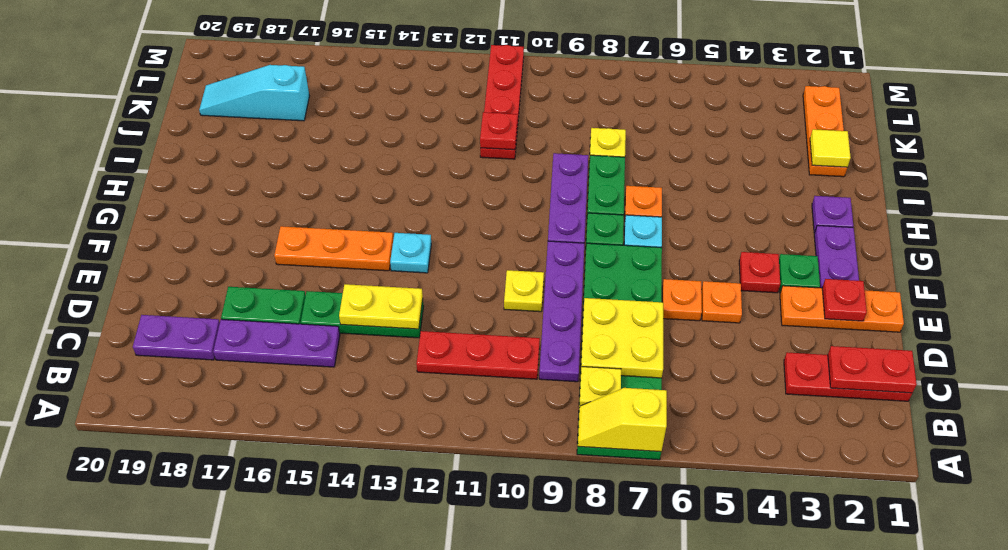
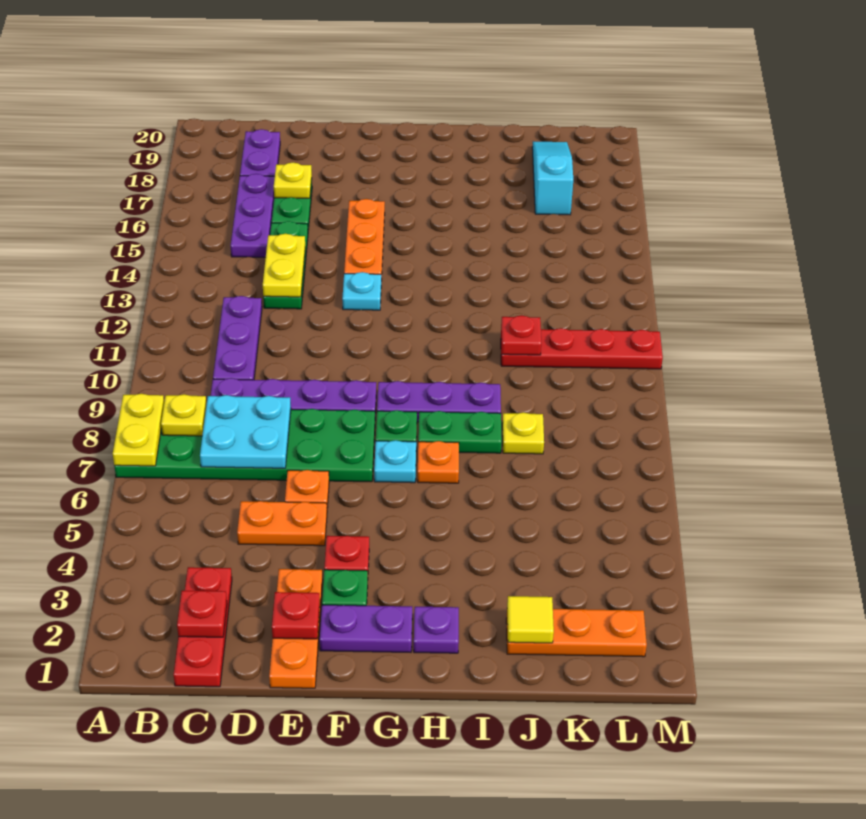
yellow 1x2 slope [578,388,667,452] -> yellow 1x2 plate [113,394,164,466]
red 1x2 plate [828,346,917,393] -> red 1x1 plate [177,590,227,637]
yellow 2x2 plate [581,298,663,378] -> cyan 2x2 plate [200,395,291,468]
red 1x3 plate [416,331,540,379] -> purple 1x3 plate [213,296,262,380]
orange 1x1 plate [701,281,742,323] -> orange 1x2 plate [237,501,327,546]
yellow 1x1 plate [504,270,544,312] -> yellow 1x1 plate moved to [274,163,312,198]

